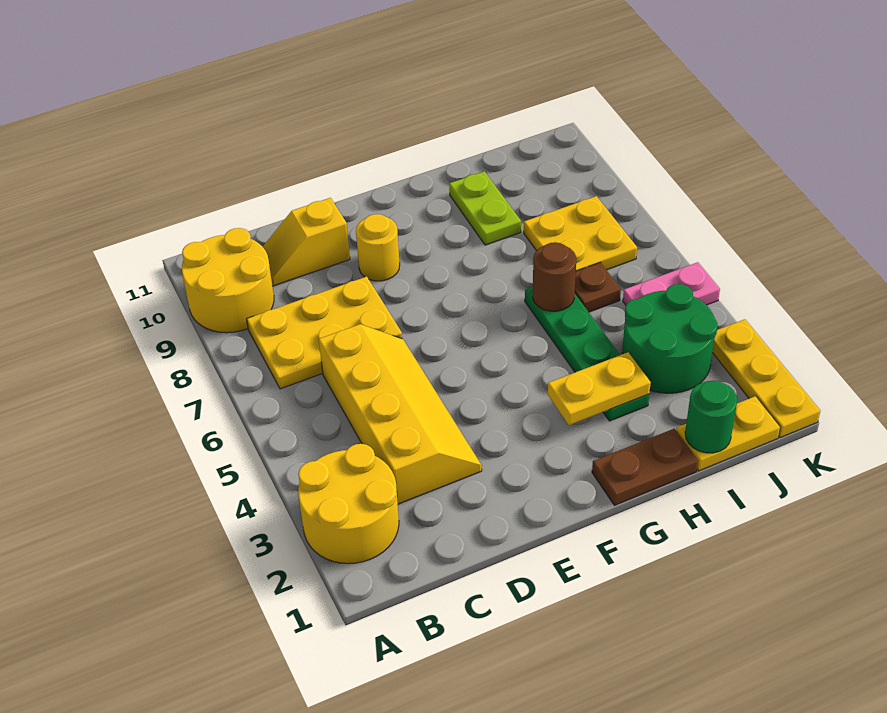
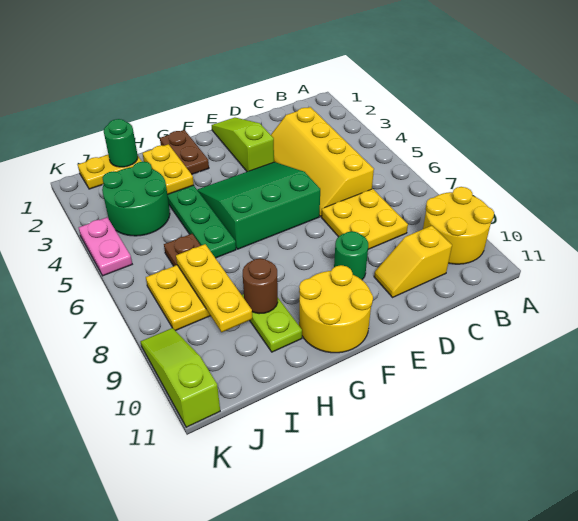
yellow 2x2 round brick [298,444,399,564] -> yellow 2x2 round brick moved to [299,265,373,353]
yellow 2x3 plate [247,277,402,389] -> yellow 2x2 plate [321,189,408,249]
yellow 1x2 slope [263,198,350,286] -> yellow 1x2 slope turned to [374,226,452,297]
none -> lime 1x3 slope [212,118,274,172]
none -> green 3x3 slope [197,162,320,249]
yellow 1x1 round brick [356,214,400,281] -> green 1x1 round brick [334,231,368,280]
brown 1x2 plate [592,429,698,505] -> brown 1x2 plate turned to [160,130,209,174]
yellow 1x2 plate [548,352,651,425] -> yellow 1x2 plate turned to [143,144,194,195]
brown 1x1 round brick [533,242,576,311] -> brown 1x1 round brick moved to [243,258,278,314]
pink 1x2 plate [623,262,720,305] -> pink 1x2 plate turned to [79,217,132,276]
yellow 1x3 plate [712,319,820,438] -> yellow 1x3 plate moved to [176,244,252,332]
none -> lime 1x3 slope [141,328,220,427]

